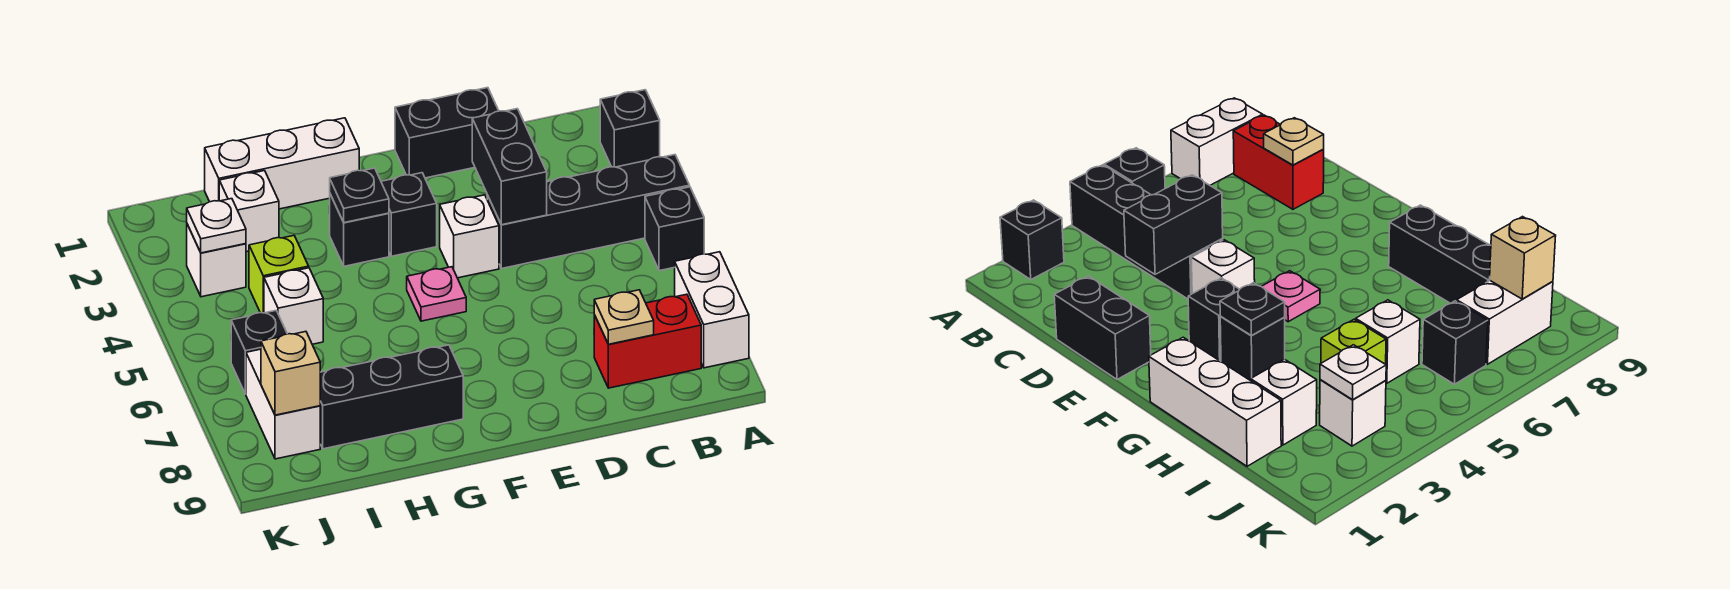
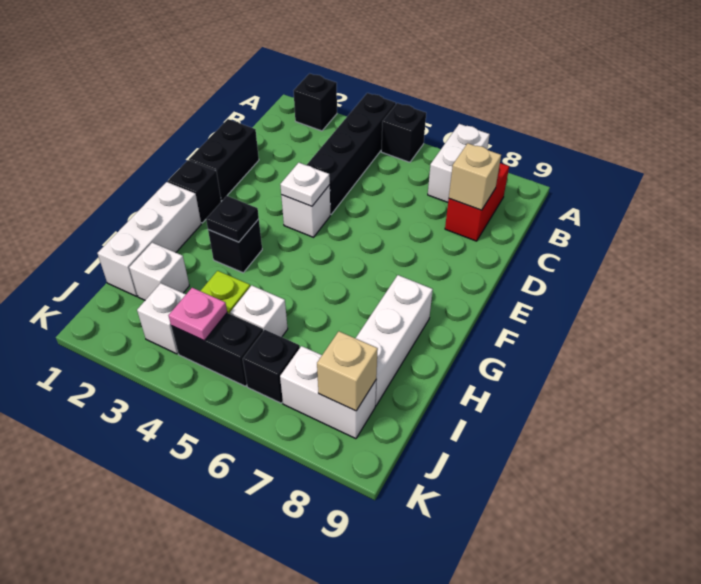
white 1x2 brick [675,252,749,368] -> white 1x2 brick turned to [428,124,490,202]
tan 1x1 plate [594,290,654,344] -> tan 1x1 brick [449,143,501,210]
black 1x2 brick [472,109,547,225] -> black 1x2 brick moved to [171,313,263,386]
black 1x1 brick [381,173,437,256] -> black 1x1 brick moved to [168,160,221,223]
pink 1x1 plate [407,267,466,321] -> pink 1x1 plate moved to [169,288,227,341]
black 1x3 brick [320,345,463,449] -> white 1x3 brick [356,275,433,406]
white 1x1 plate [187,199,246,253] -> white 1x1 plate moved to [280,163,330,206]

